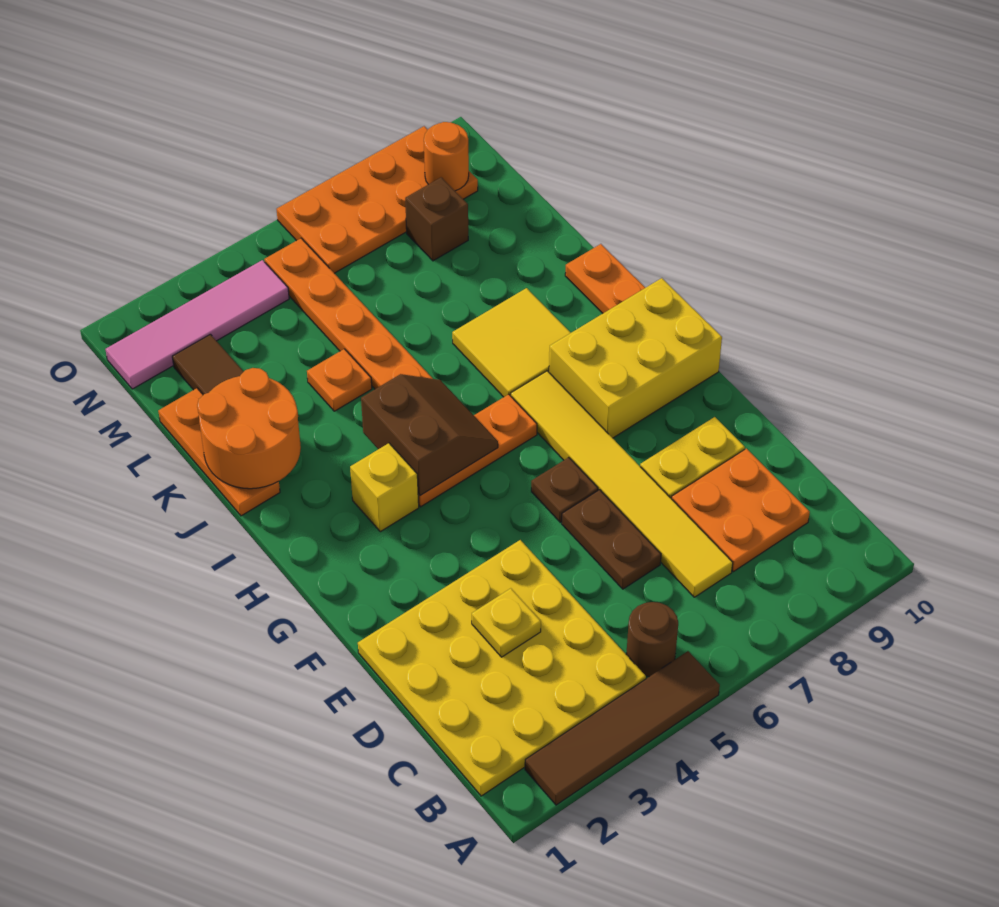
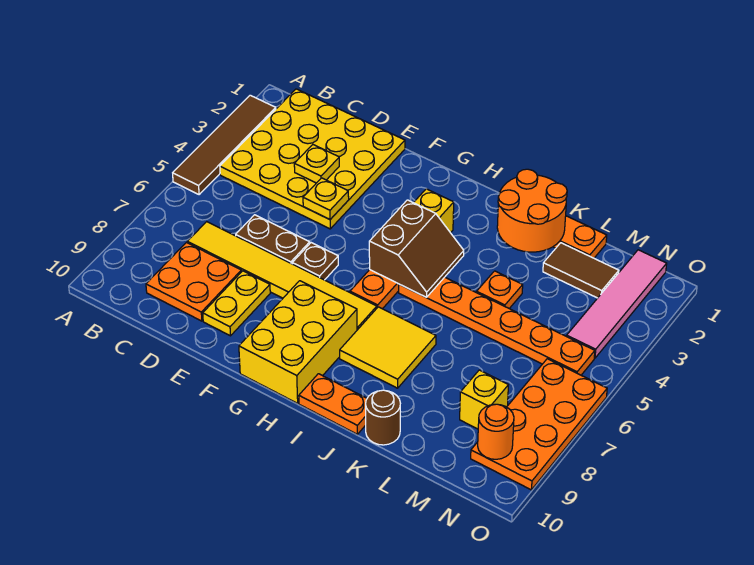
brown 1x1 round brick [626,602,678,677] -> brown 1x1 round brick moved to [366,390,400,445]
none -> yellow 1x1 plate [303,178,349,219]
brown 2x2 slope [361,374,498,495] -> brown 2x2 slope turned to [369,200,464,297]
brown 1x1 brick [405,177,468,261] -> yellow 1x1 brick [460,370,508,429]

